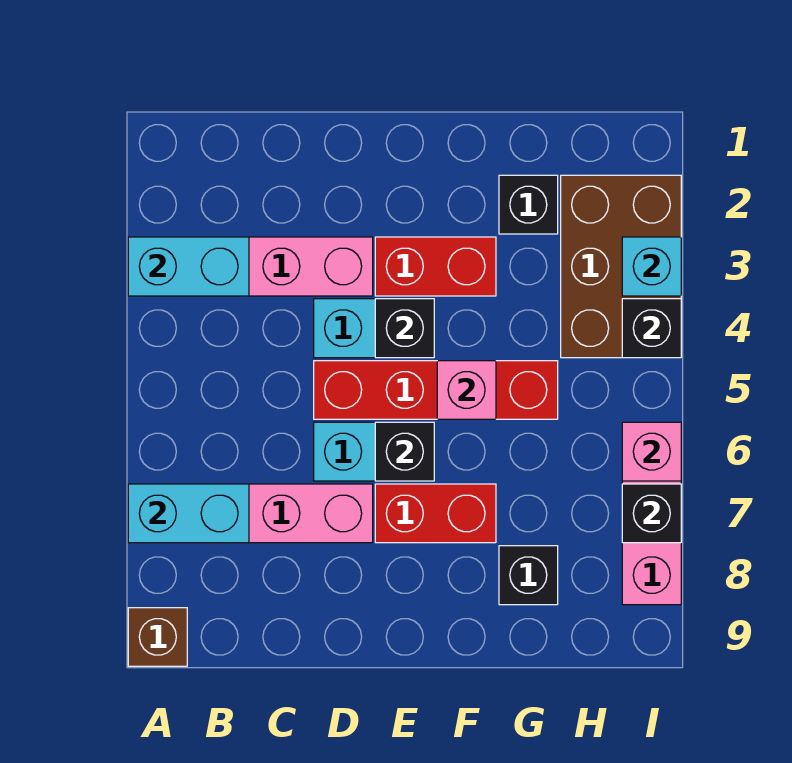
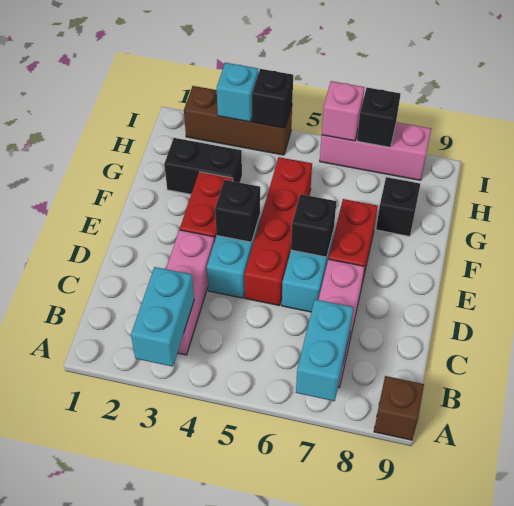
pink 1x1 brick [437,361,496,419] -> none
black 1x1 brick [499,175,558,234] -> black 1x2 brick [164,138,242,194]
brown 2x3 brick [561,175,681,358] -> brown 1x3 brick [184,86,292,155]

